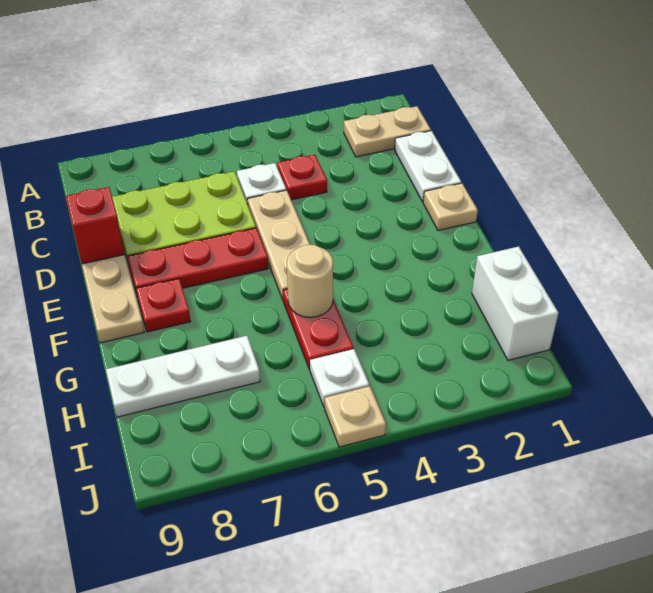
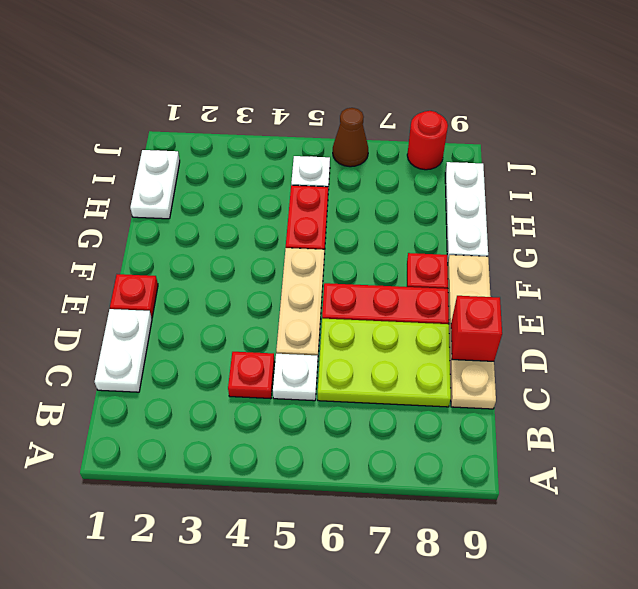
tan 1x2 plate [344,106,431,157] -> none
tan 1x1 plate [423,183,478,230] -> red 1x1 plate [110,274,158,318]
tan 1x1 round brick [287,245,333,317] -> none
white 1x2 brick [472,246,558,360] -> white 1x2 plate [130,150,180,219]
white 1x3 plate [106,336,260,417] -> white 1x3 plate turned to [445,162,488,262]
tan 1x1 plate [325,386,386,447] -> none
none -> brown 1x1 cone [333,108,368,167]
none -> red 1x1 round brick [407,111,448,170]

